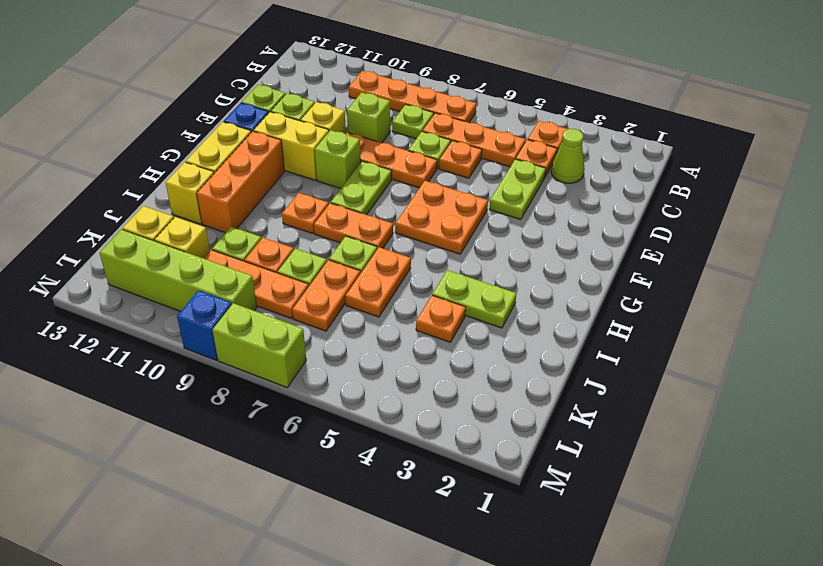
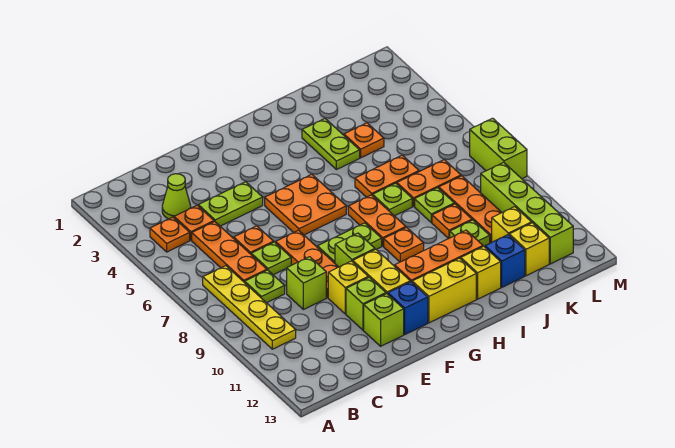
orange 1x4 plate [349,71,476,123] -> yellow 1x4 plate [203,266,296,349]
blue 1x1 brick [177,290,232,360] -> blue 1x1 brick moved to [485,235,525,287]

